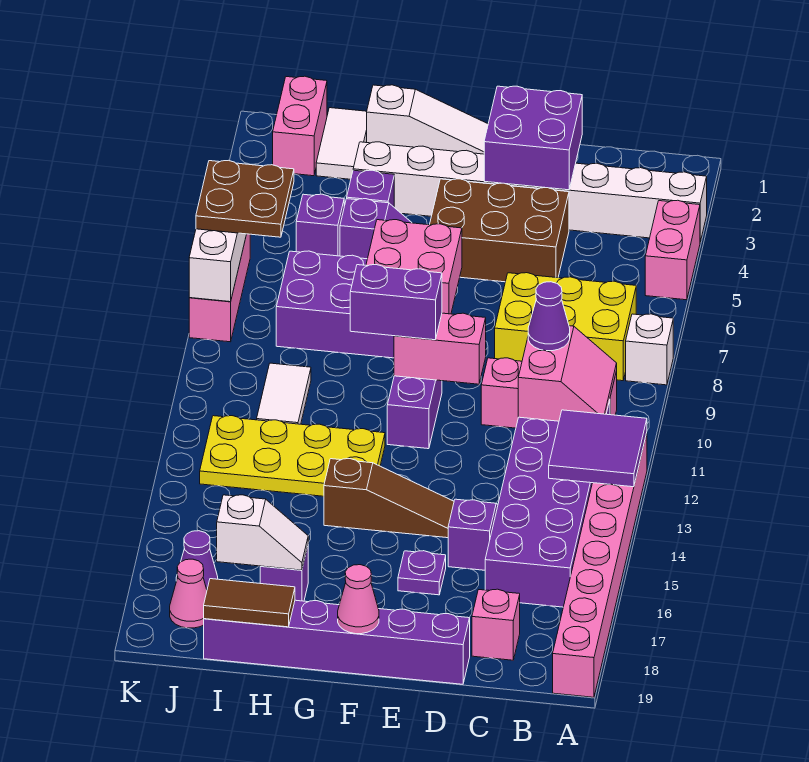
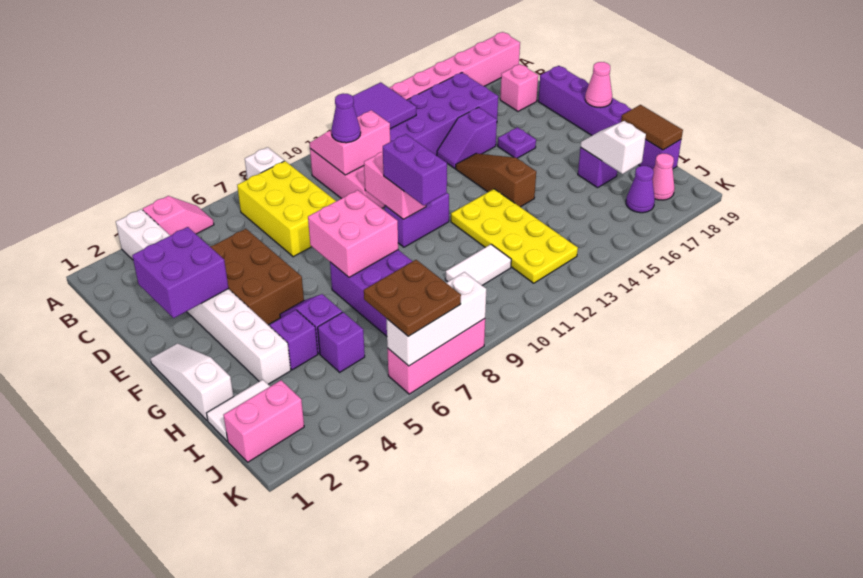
pink 1x2 brick [645,200,700,300] -> pink 1x2 slope [143,196,214,236]

